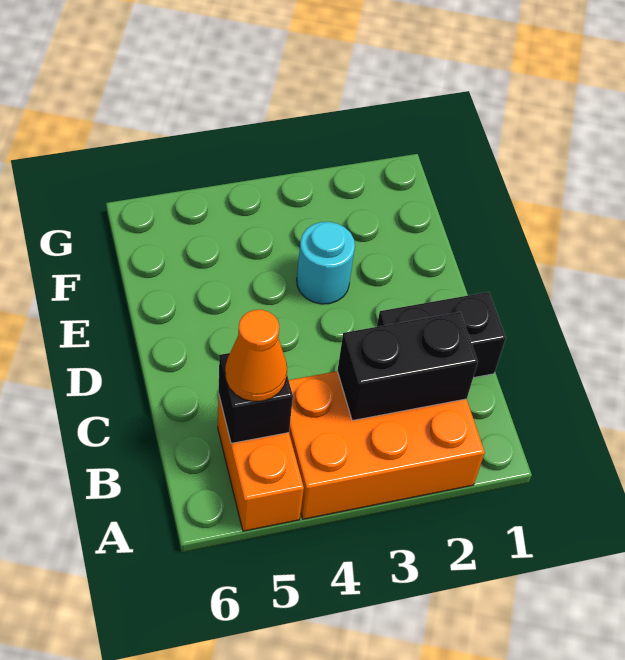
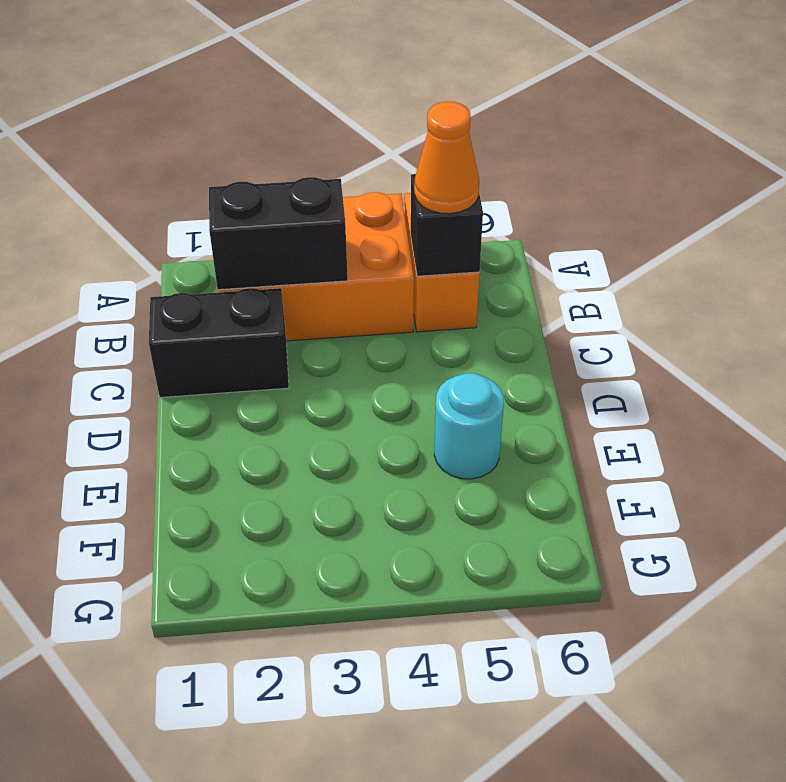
cyan 1x1 round brick [297,222,355,304] -> cyan 1x1 round brick moved to [434,373,504,479]

